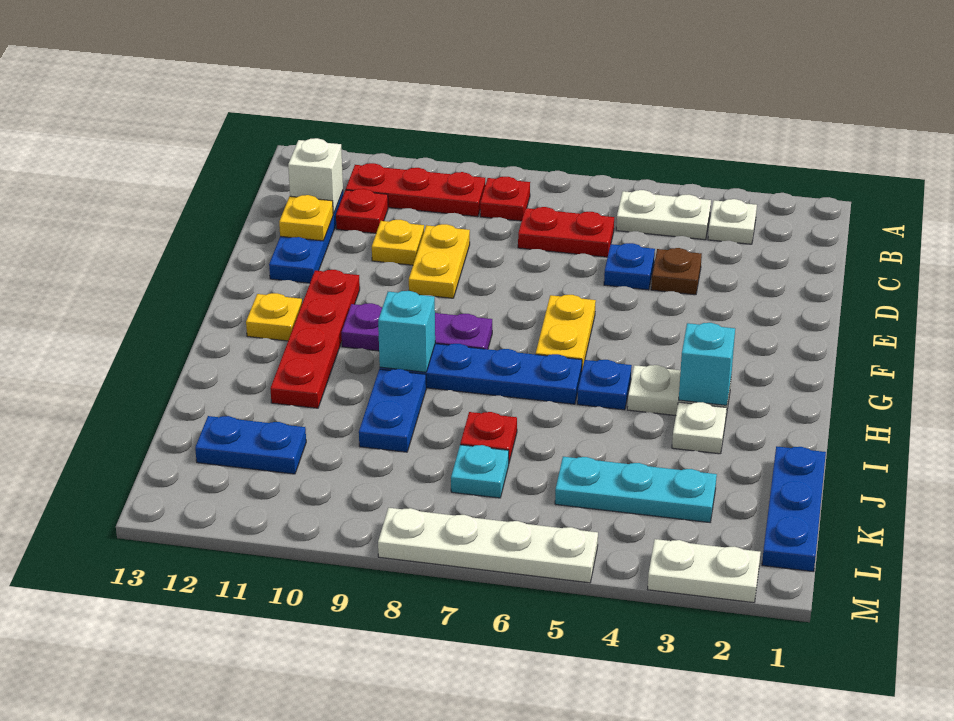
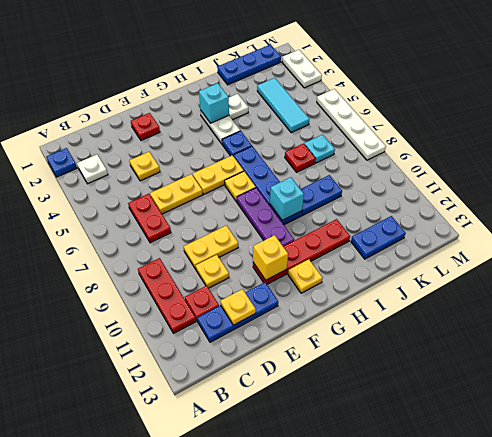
white 1x2 plate [616,190,711,240] -> none
red 1x1 plate [480,177,530,221] -> red 1x1 plate moved to [131,113,160,140]
white 1x1 brick [288,138,343,214] -> none
brown 1x1 plate [651,248,702,295] -> yellow 1x1 plate [129,152,160,181]
blue 1x1 plate [604,243,655,290] -> blue 1x1 plate moved to [46,148,77,177]
none -> yellow 1x2 plate [150,174,203,214]
none -> yellow 1x1 brick [253,235,288,280]
none -> yellow 1x1 plate [225,171,256,201]
cyan 1x3 plate [555,457,717,522] -> cyan 1x3 tile [257,78,310,133]
blue 1x2 plate [195,416,306,474] -> blue 1x2 plate turned to [351,216,406,259]

